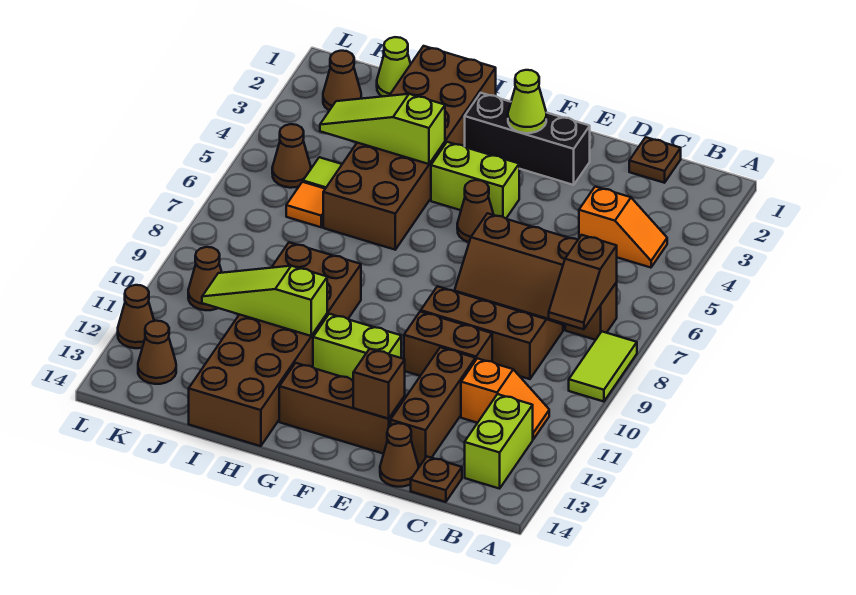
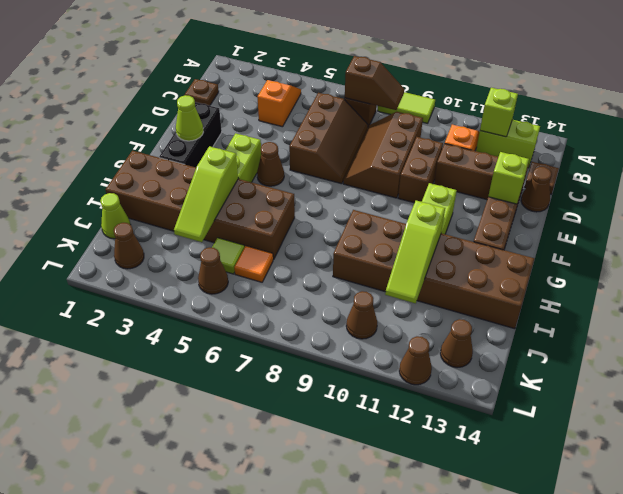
none -> lime 1x1 brick [480,88,518,137]
brown 1x1 brick [353,349,405,419] -> lime 1x1 brick [488,152,529,204]

